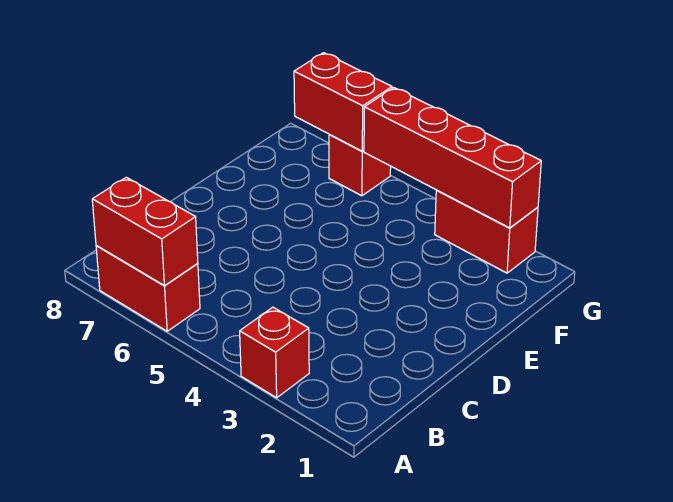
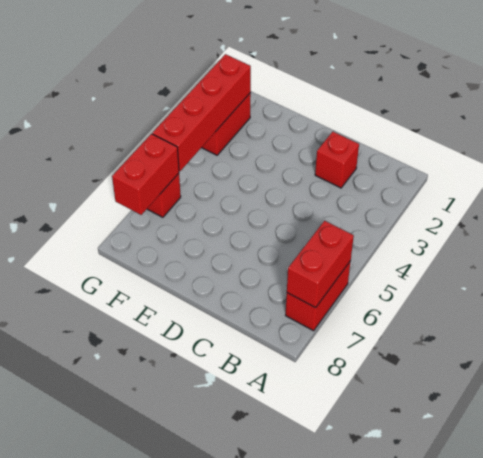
red 1x1 brick [240,307,309,398] -> red 1x1 brick moved to [315,132,359,188]

